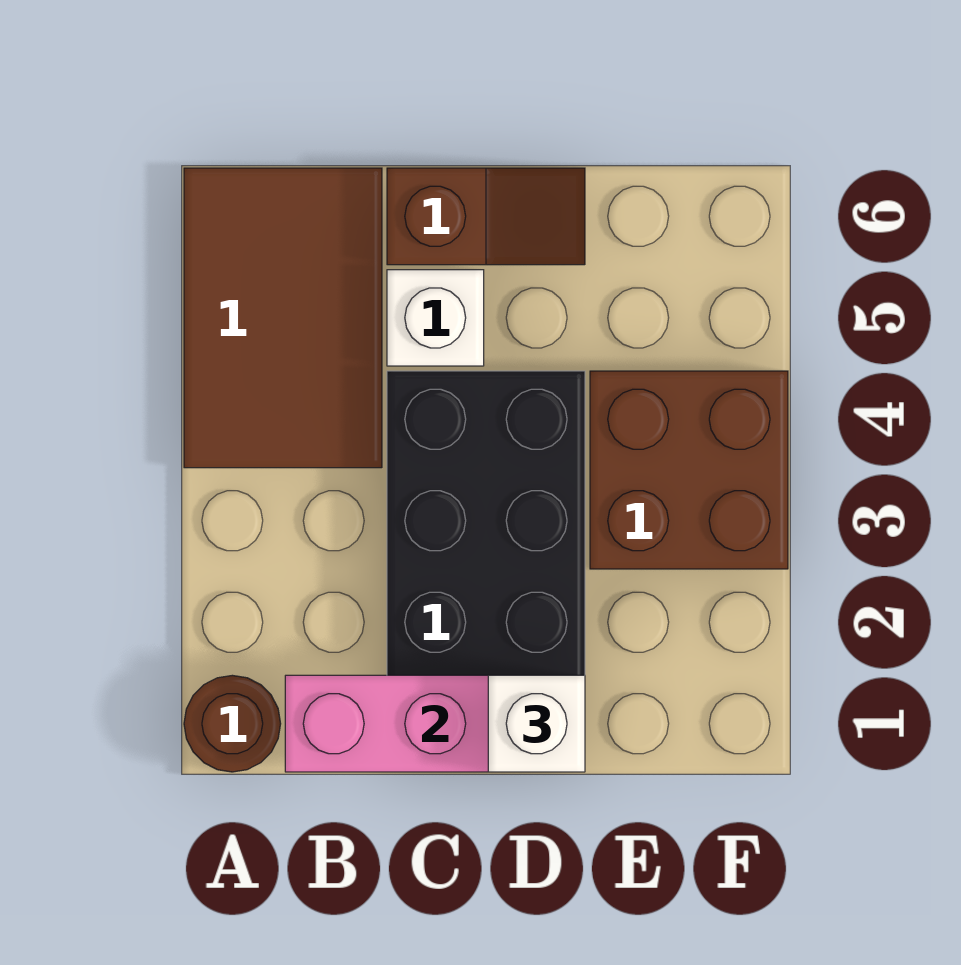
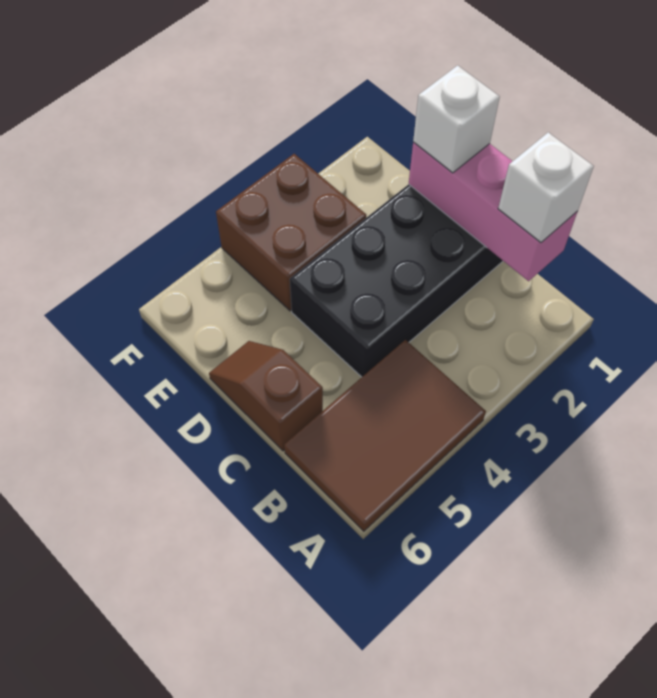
brown 1x1 round brick [184,675,281,772] -> none
white 1x1 brick [387,270,484,366] -> white 1x1 brick moved to [498,132,594,242]

